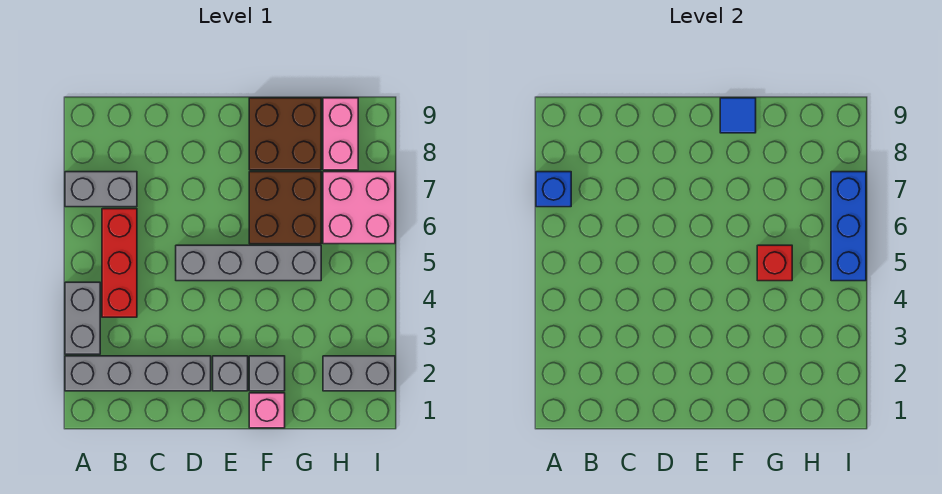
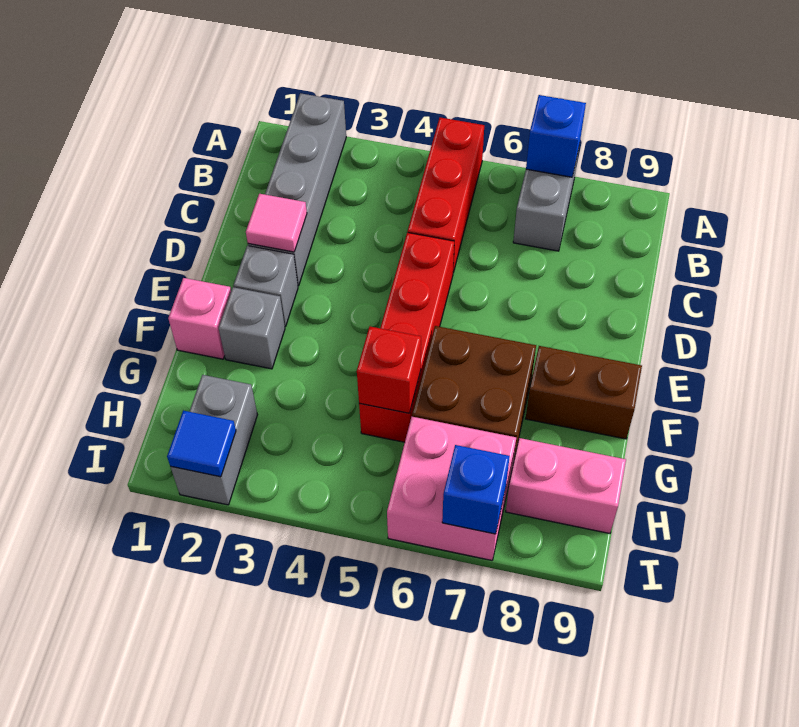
grey 1x2 brick [65,282,100,354] -> none
red 1x3 brick [102,209,137,317] -> red 1x3 brick turned to [408,118,484,273]
none -> pink 1x1 tile [246,194,307,252]
grey 1x4 brick [176,245,321,281] -> red 1x4 brick [359,232,454,442]
brown 2x2 brick [249,98,321,170] -> brown 1x2 brick [526,346,642,439]
blue 1x1 tile [720,98,756,133] -> blue 1x1 tile moved to [167,411,236,477]
blue 1x3 brick [831,172,866,281] -> blue 1x1 brick [442,445,510,534]

